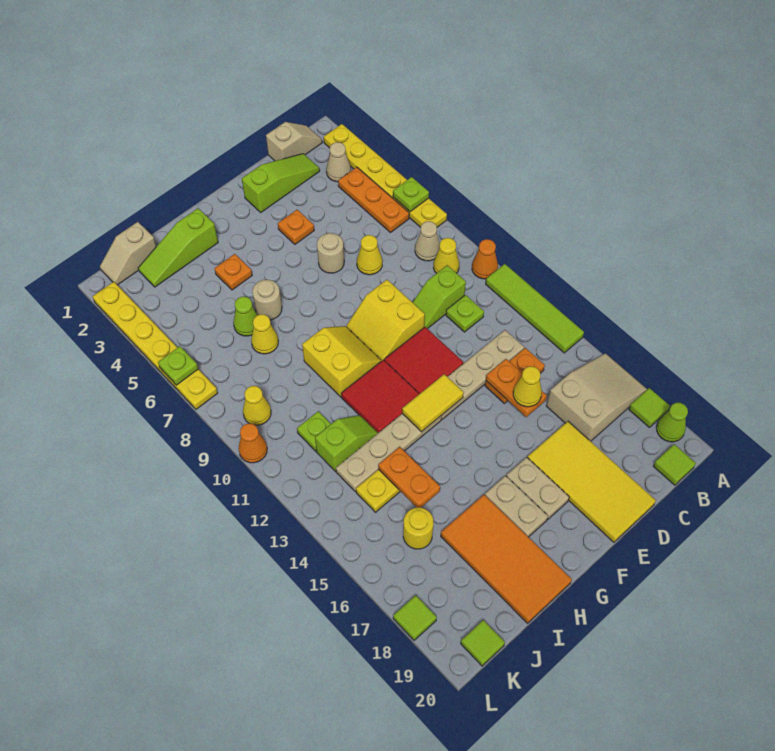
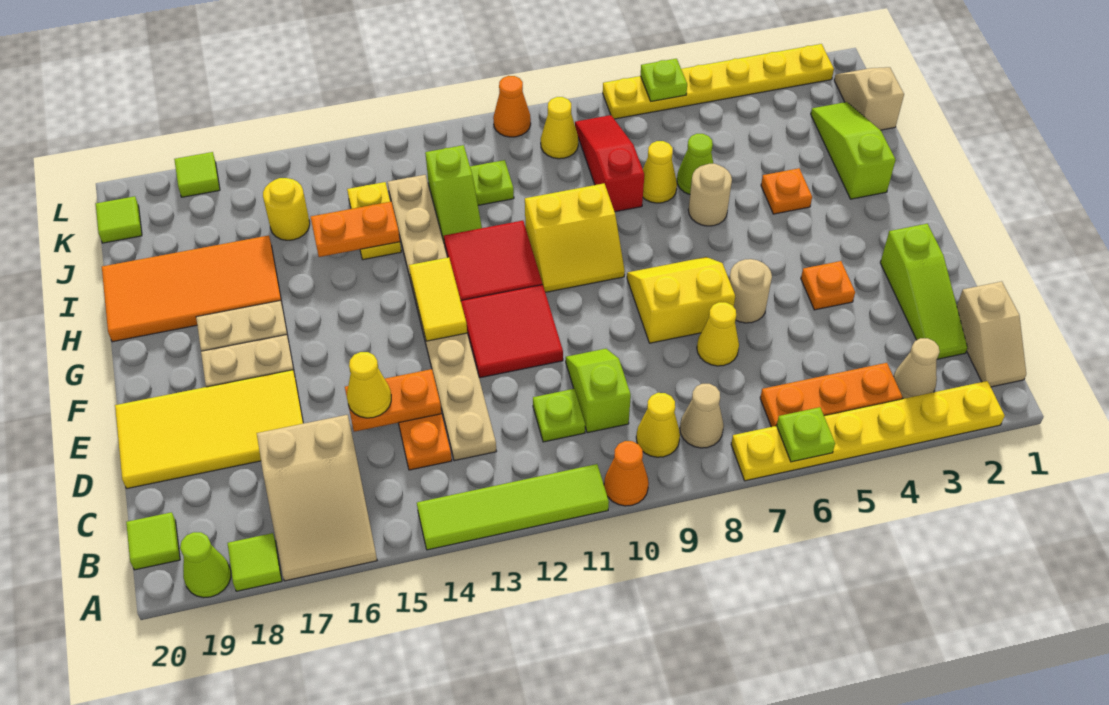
yellow 2x2 slope [347,280,425,360] -> yellow 2x2 slope moved to [627,257,735,343]
none -> red 1x3 slope [575,115,644,212]

